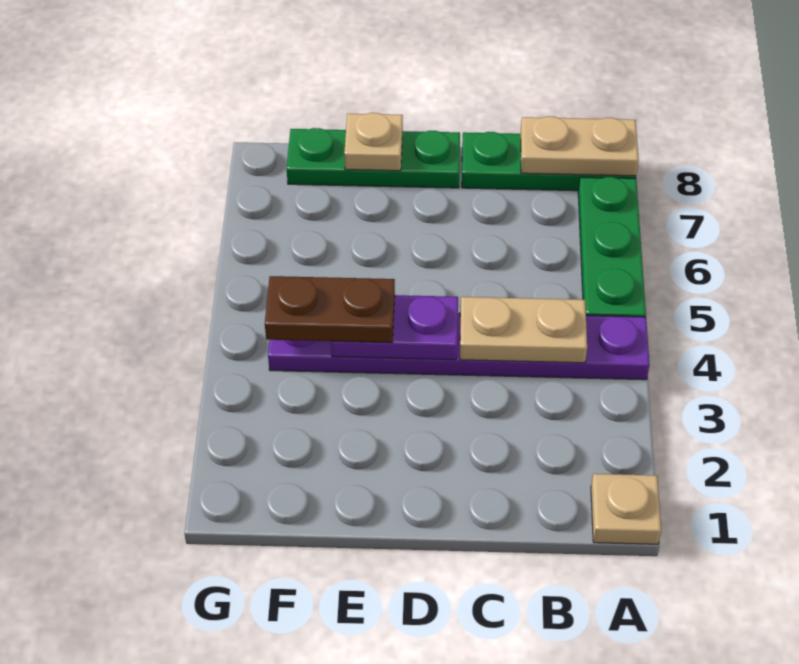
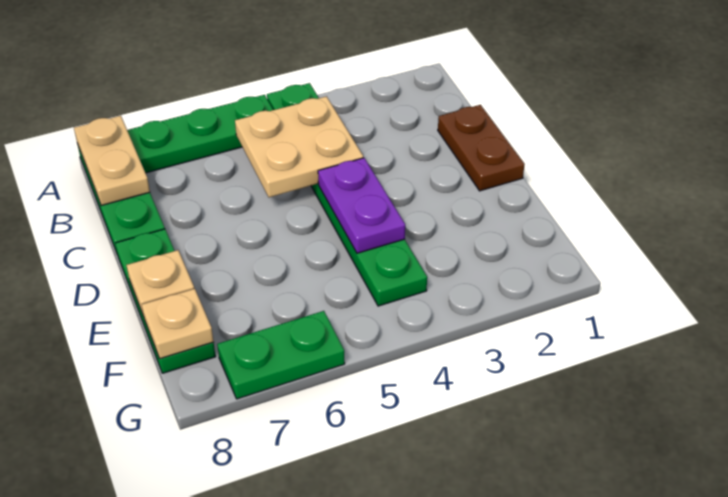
tan 1x1 plate [591,474,661,544] -> tan 1x1 plate moved to [142,289,213,359]
purple 1x6 plate [268,313,650,380] -> green 1x6 plate [267,83,427,306]
tan 1x2 plate [460,297,587,363] -> tan 2x2 plate [235,96,363,197]
brown 1x2 plate [265,276,395,343] -> brown 1x2 plate moved to [438,105,525,191]
none -> green 1x2 plate [217,311,345,399]

